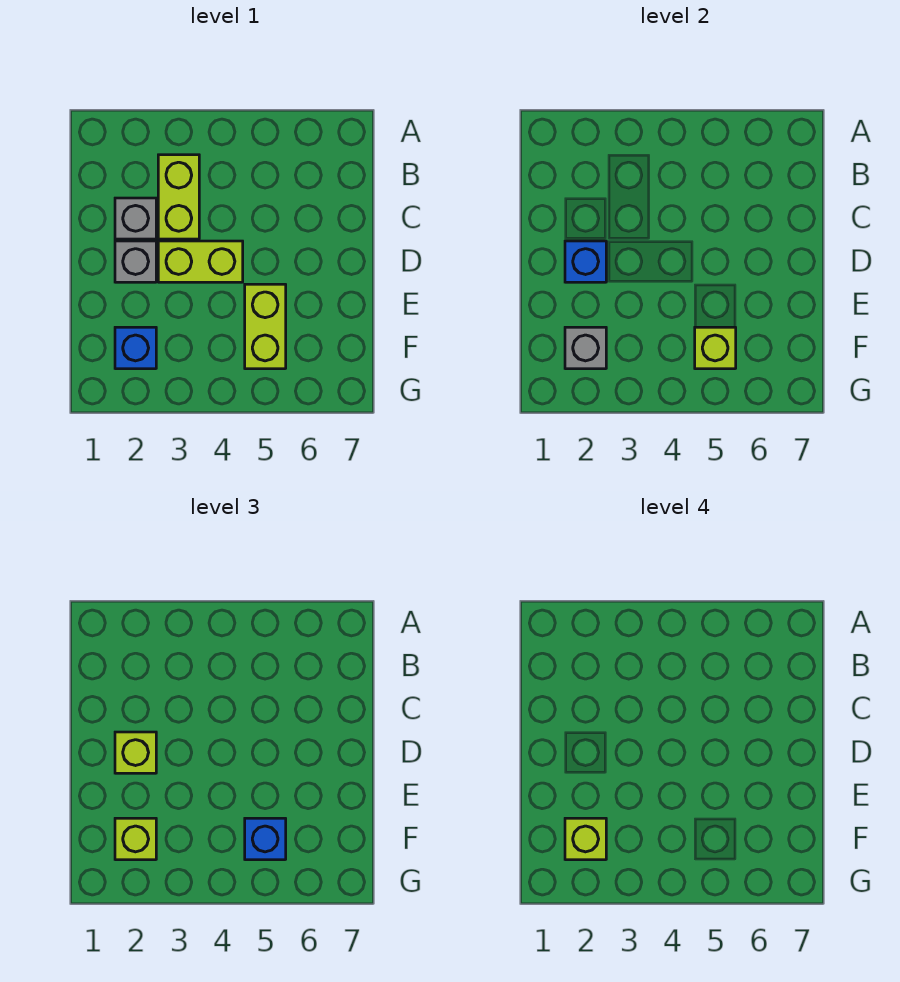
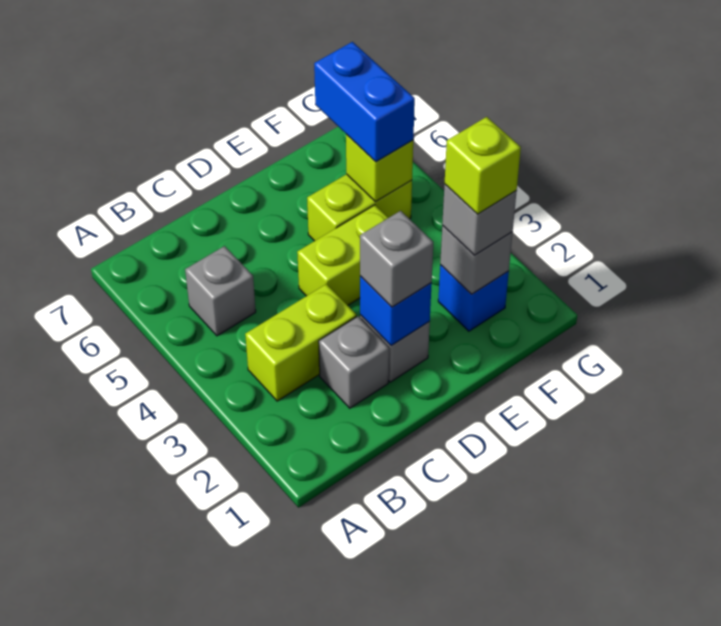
none -> grey 1x1 brick [185,246,256,336]
lime 1x1 brick [115,732,156,773] -> grey 1x1 brick [360,211,433,307]
lime 1x2 brick [158,241,243,282] -> lime 1x2 brick turned to [297,205,388,305]
lime 1x1 brick [115,818,156,860] -> grey 1x1 brick [442,184,517,255]
blue 1x1 brick [245,818,286,860] -> blue 1x2 brick [314,42,415,162]

